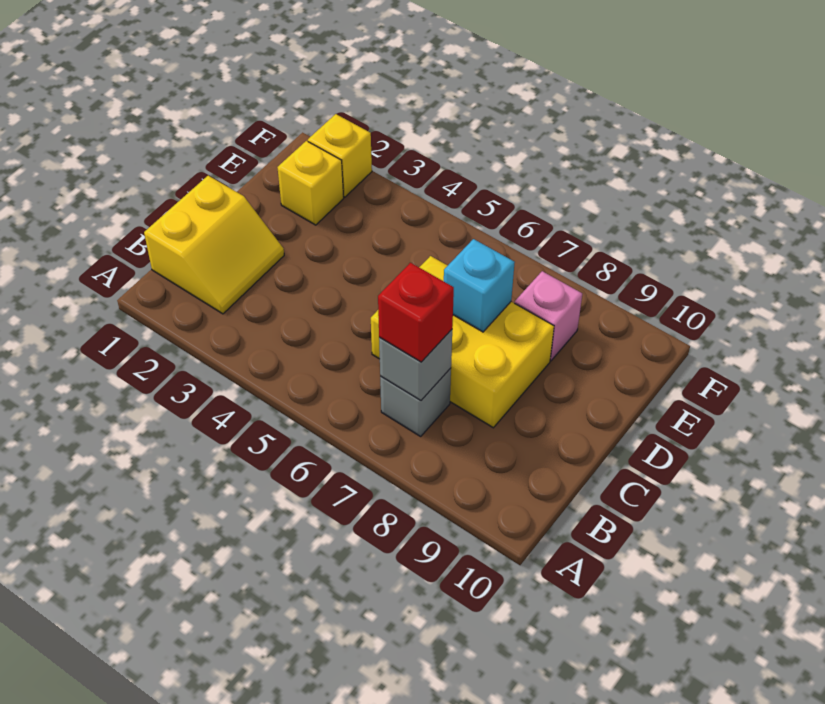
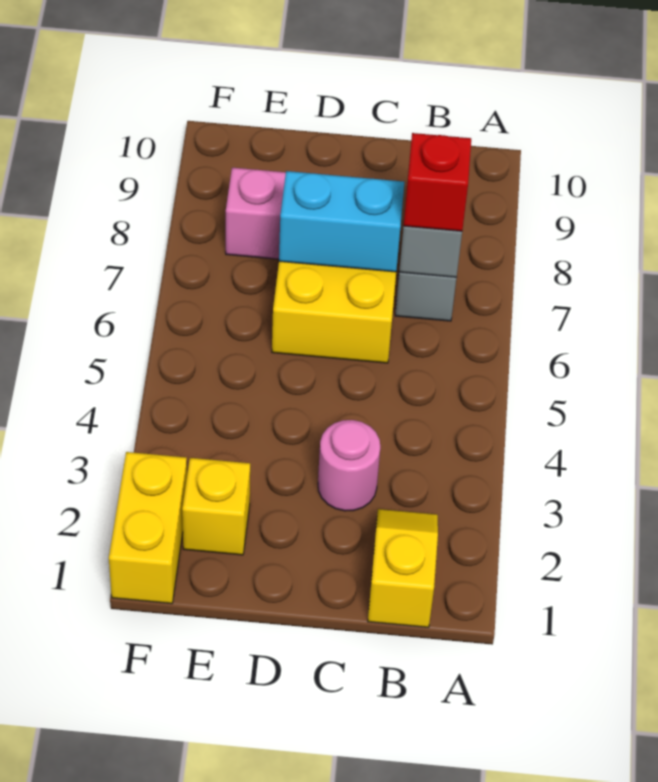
yellow 2x2 slope [144,176,284,314] -> yellow 1x2 slope [368,509,438,627]
none -> pink 1x1 round brick [318,420,380,511]
cyan 1x1 brick [444,239,515,332] -> cyan 1x2 brick [279,171,405,272]
yellow 1x1 brick [308,114,372,197] -> yellow 1x2 brick [109,452,187,604]

